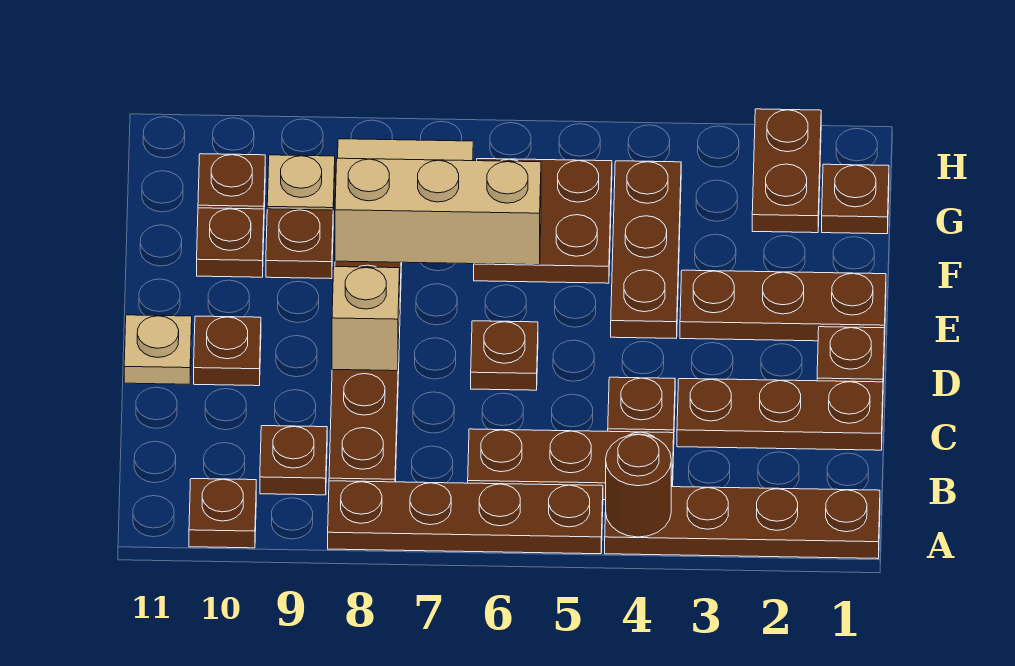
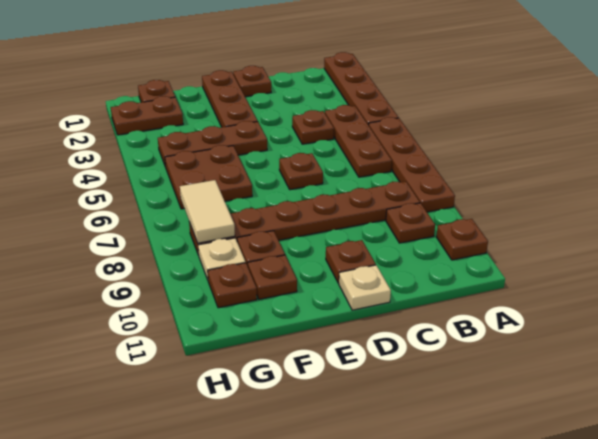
brown 1x1 round brick [606,434,671,537] -> none
brown 1x3 plate [677,379,883,450] -> none
tan 1x1 brick [332,267,400,371] -> none
tan 1x3 brick [335,158,541,265] -> none

